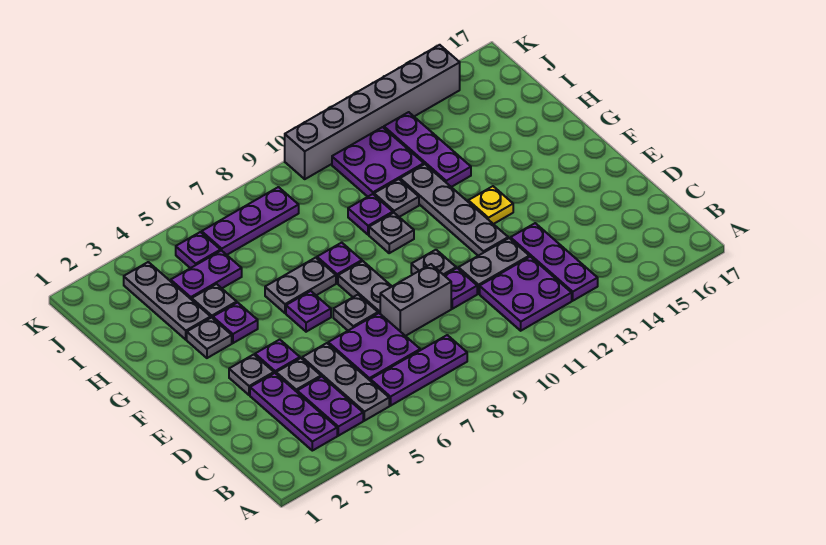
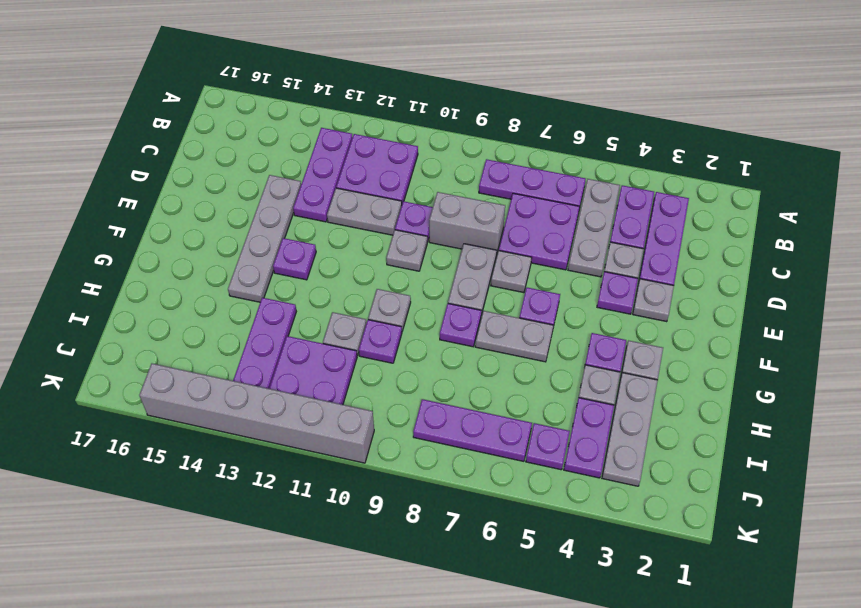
grey 1x4 plate [400,164,508,256] -> grey 1x4 plate moved to [228,175,301,302]
yellow 1x1 plate [468,186,513,224] -> purple 1x1 plate [273,238,316,280]
purple 1x2 plate [171,250,242,300] -> purple 1x2 plate turned to [564,398,614,478]

